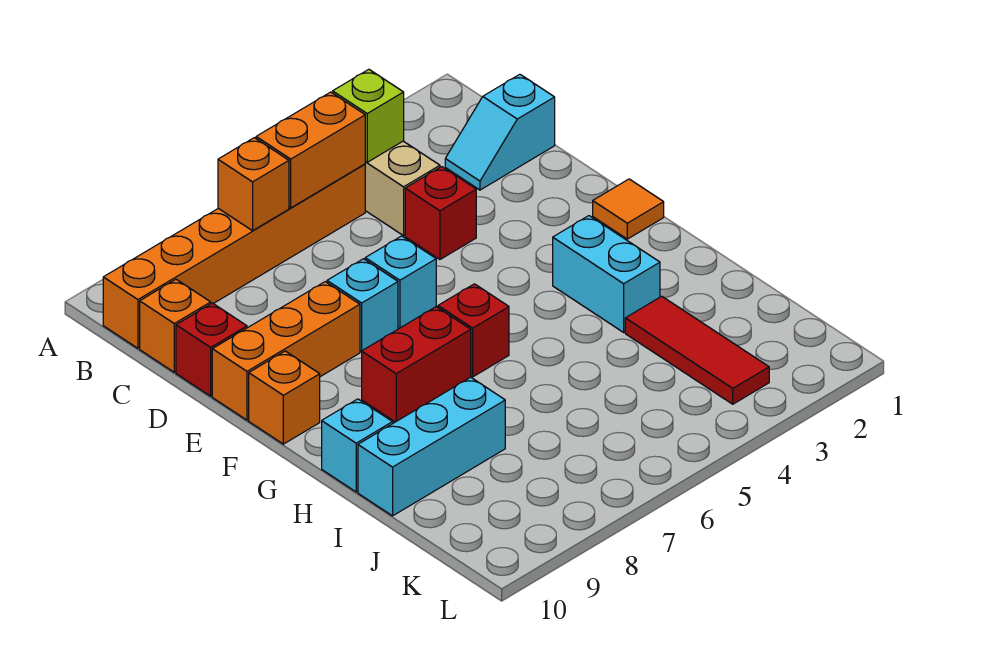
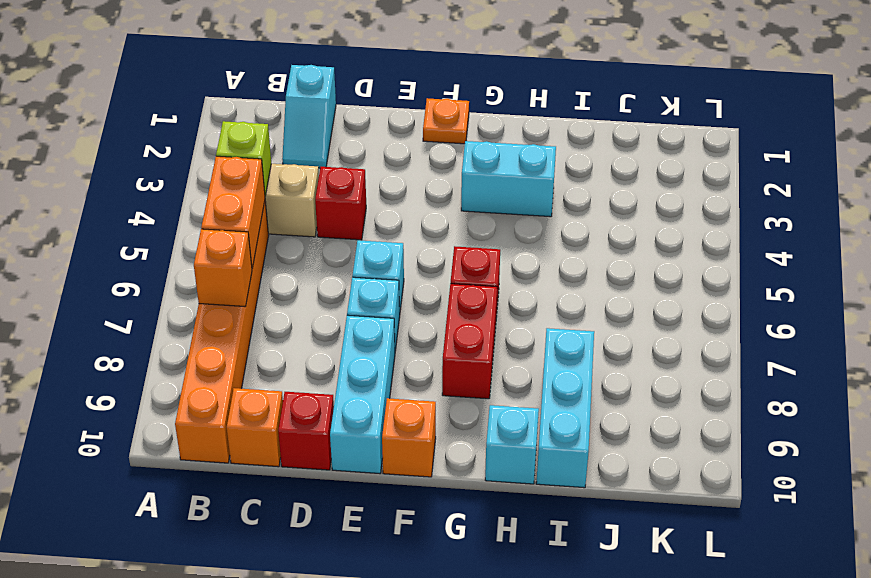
orange 1x3 brick [212,282,360,420] -> cyan 1x3 brick [330,315,395,473]
orange 1x1 tile [593,179,664,239] -> orange 1x1 plate [423,98,469,144]
red 1x3 tile [625,296,769,404] -> none

